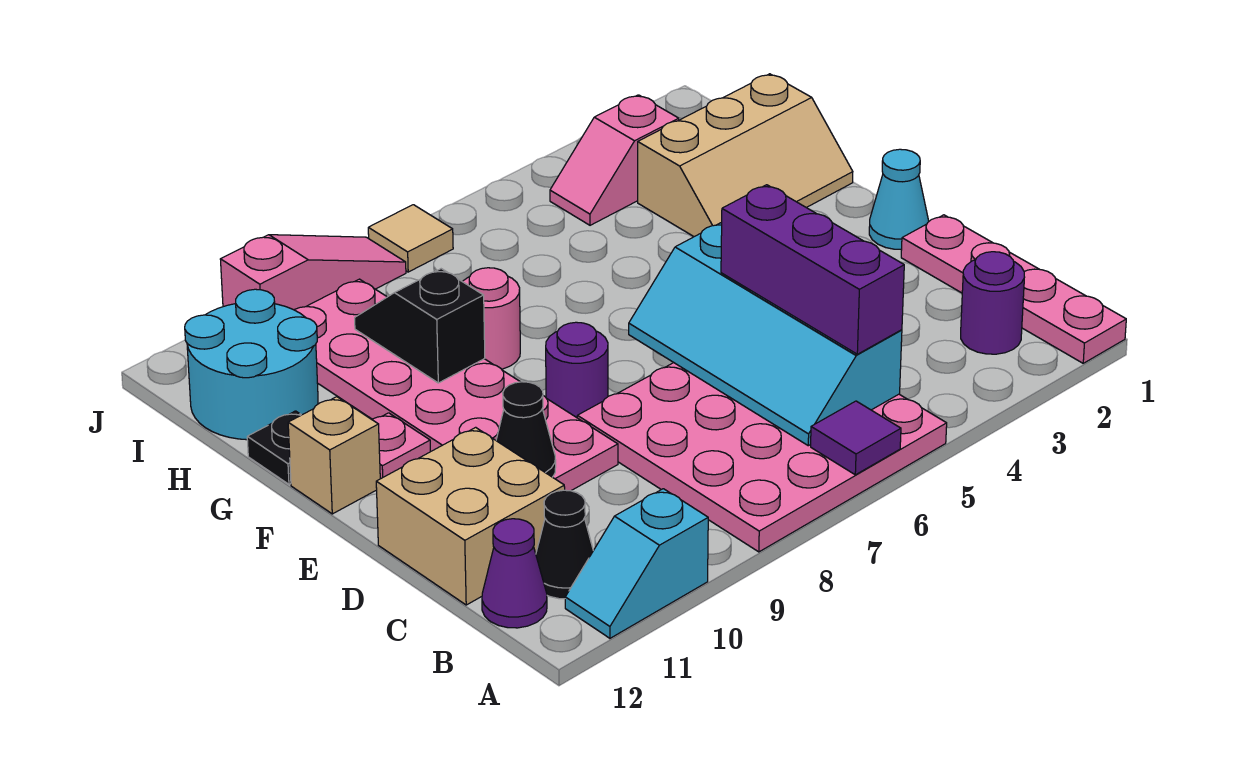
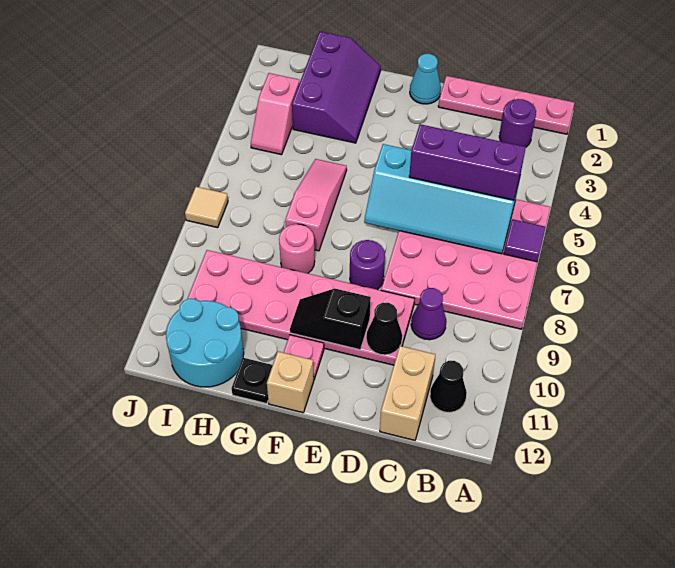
cyan 1x2 slope [565,489,708,638] -> none
purple 1x1 cone [482,519,547,628] -> purple 1x1 cone moved to [411,288,446,340]
tan 2x2 brick [376,427,565,605] -> tan 1x2 brick [380,346,435,440]
tan 2x3 slope [638,74,853,237] -> purple 2x3 slope [292,32,381,143]
black 1x2 slope [355,269,485,383] -> black 1x2 slope moved to [290,289,371,350]
pink 1x3 slope [220,235,406,310] -> pink 1x3 slope moved to [285,159,347,251]

